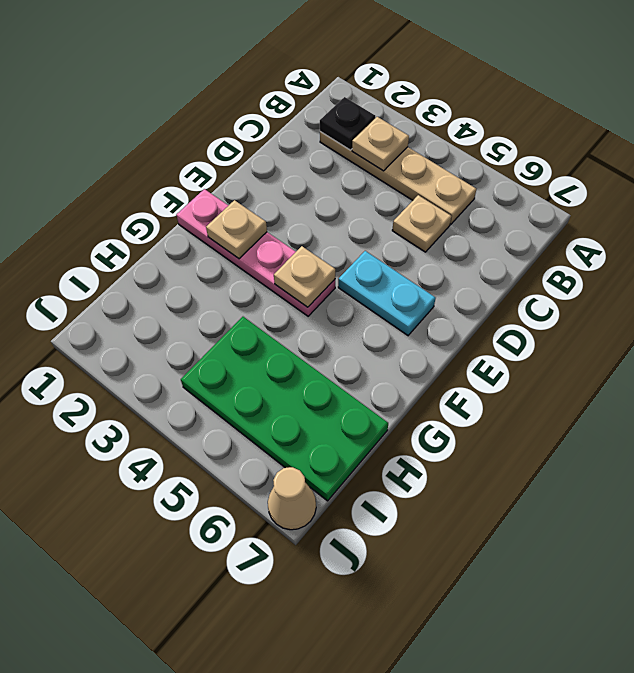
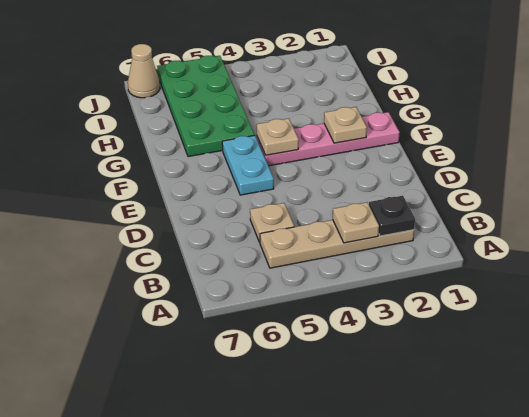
cyan 1x2 plate [338,251,436,335] -> cyan 1x2 plate turned to [222,135,274,195]
green 2x4 plate [181,317,388,501] -> green 2x4 plate turned to [157,56,255,157]

